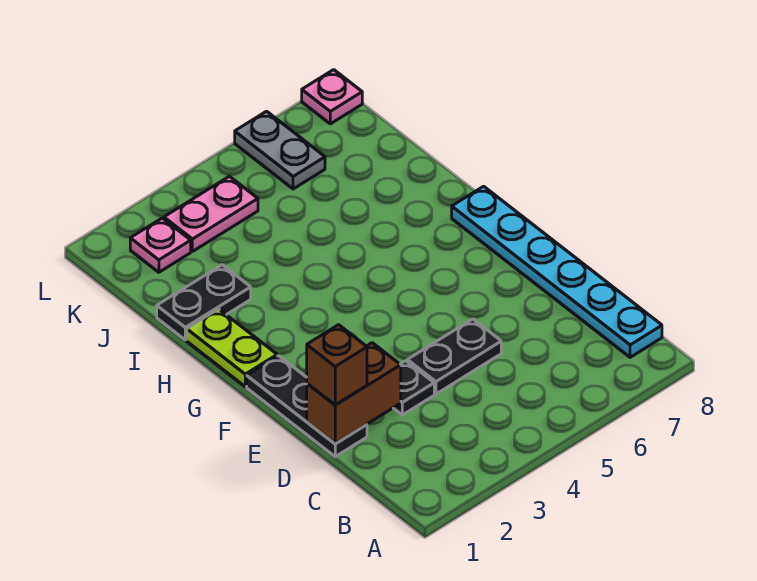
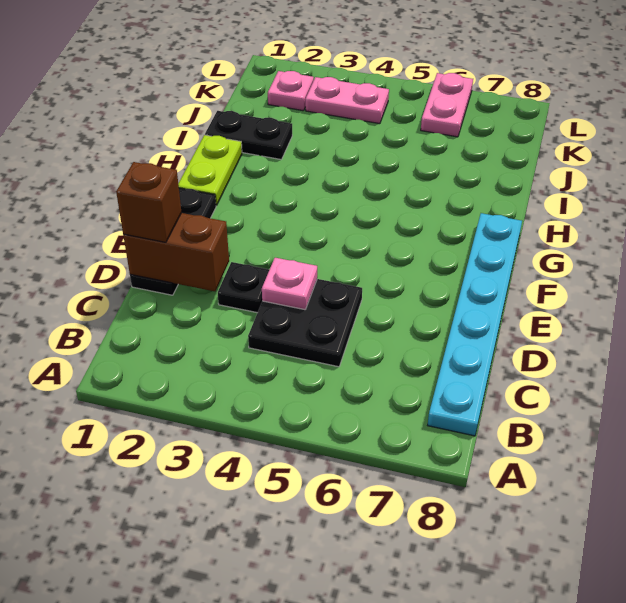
black 1x2 plate [407,319,501,394] -> black 2x2 plate [248,279,362,367]
grey 1x2 plate [235,111,325,189] -> pink 1x2 plate [421,73,473,137]
pink 1x1 plate [302,70,362,124] -> pink 1x1 plate moved to [262,258,317,310]

